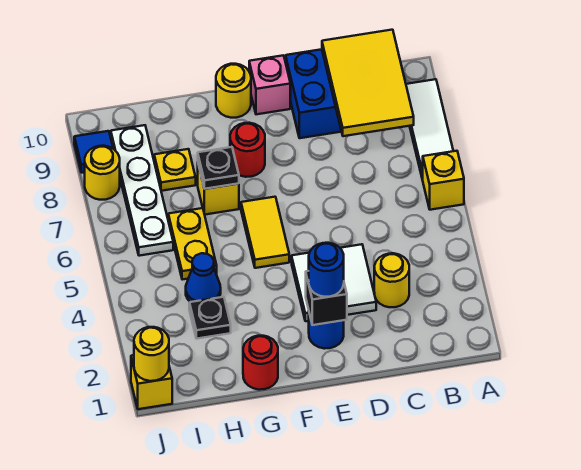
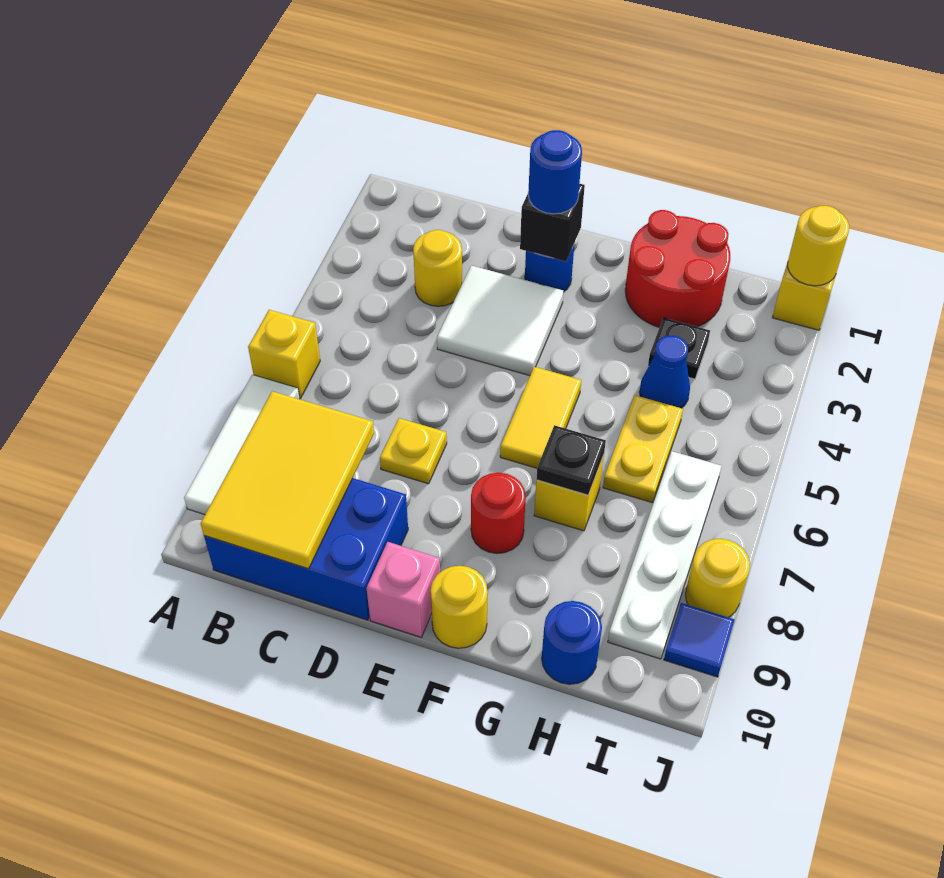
red 1x1 round brick [243,336,278,390] -> red 2x2 round brick [625,210,730,327]
yellow 1x1 plate [154,149,196,191] -> yellow 1x1 plate moved to [380,418,447,484]
none -> blue 1x1 round brick [542,601,602,684]

